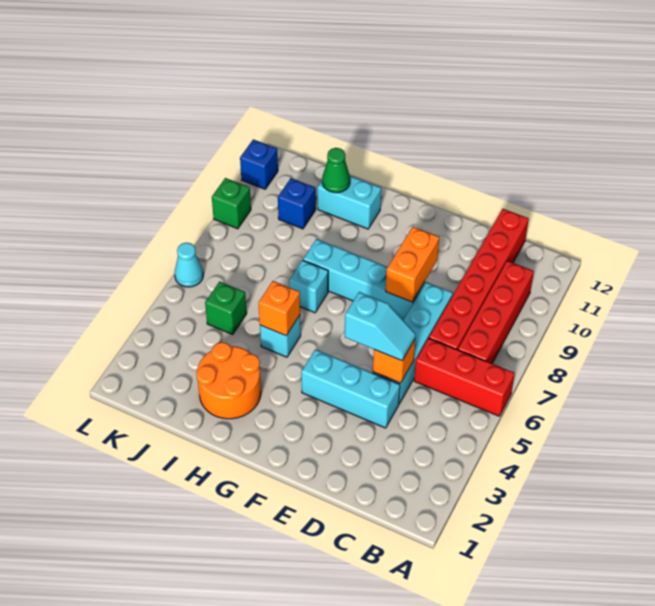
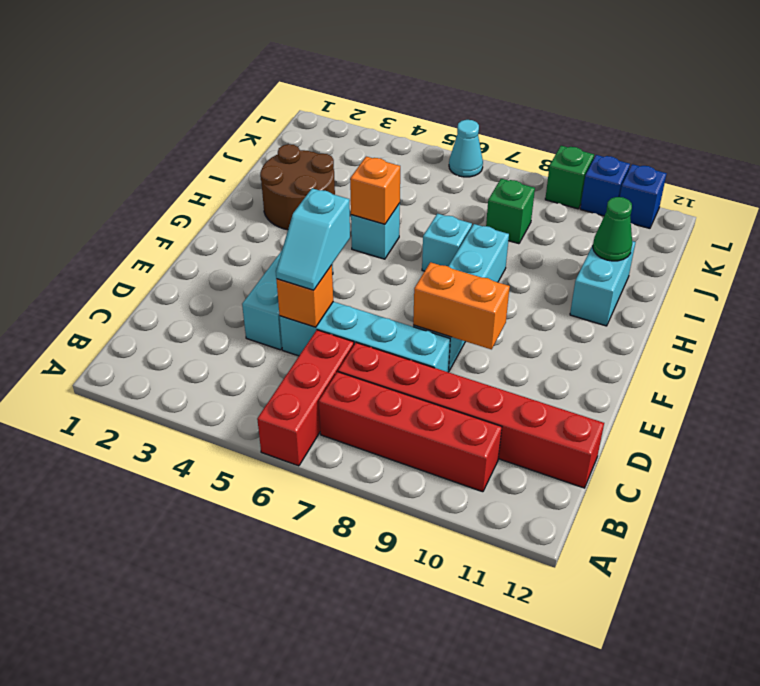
orange 2x2 round brick [196,342,261,419] -> brown 2x2 round brick [260,144,335,230]
green 1x1 brick [205,282,247,335] -> green 1x1 brick moved to [486,179,535,244]
blue 1x1 brick [278,178,316,229] -> blue 1x1 brick moved to [580,155,630,216]

